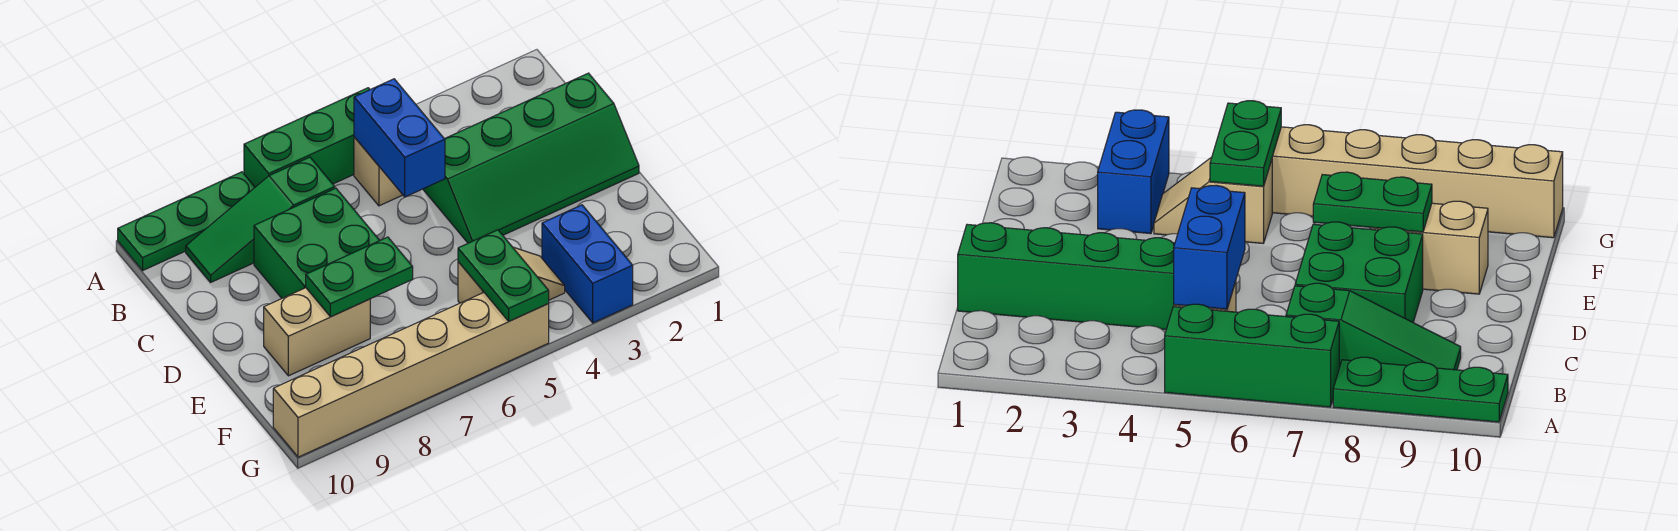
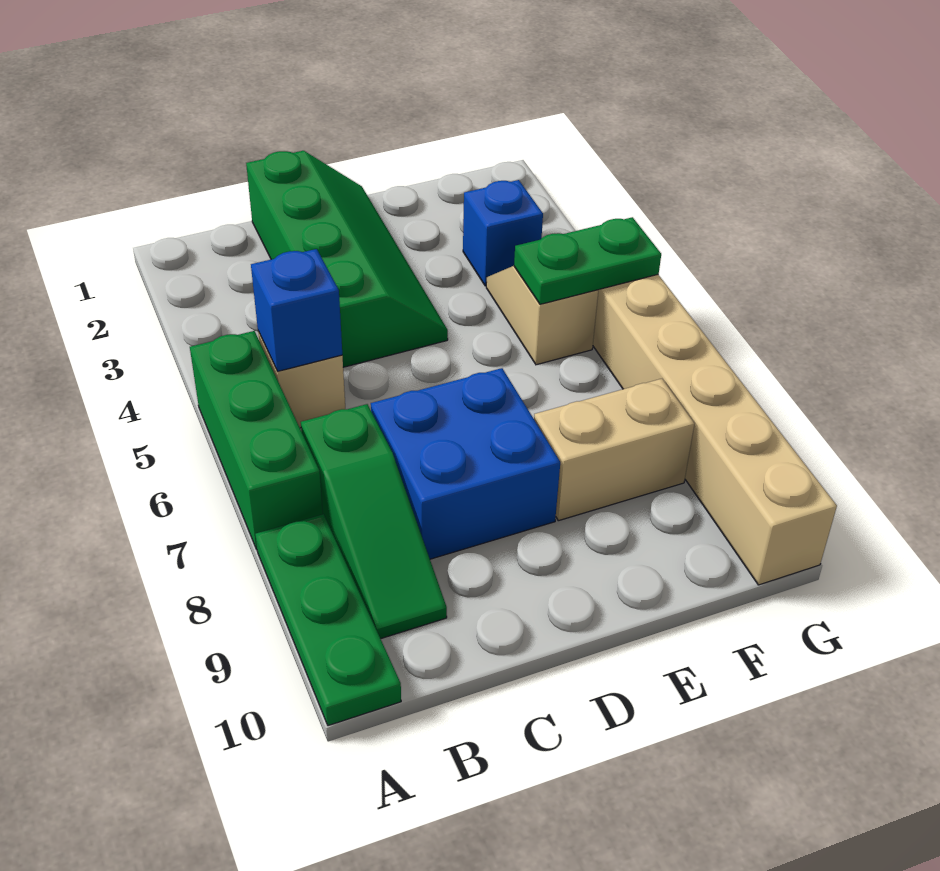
blue 1x2 brick [354,79,445,197] -> blue 1x1 brick [251,249,342,372]
green 2x2 brick [254,188,380,298] -> blue 2x2 brick [371,368,560,559]
green 1x2 plate [306,237,413,317] -> none
tan 1x2 brick [264,288,370,376] -> tan 1x2 brick turned to [534,379,695,521]
blue 1x2 brick [542,205,633,323] -> blue 1x1 brick [463,180,543,286]

